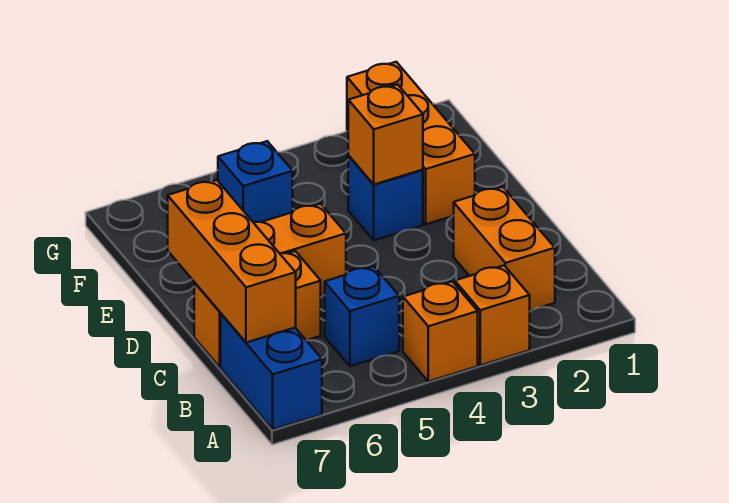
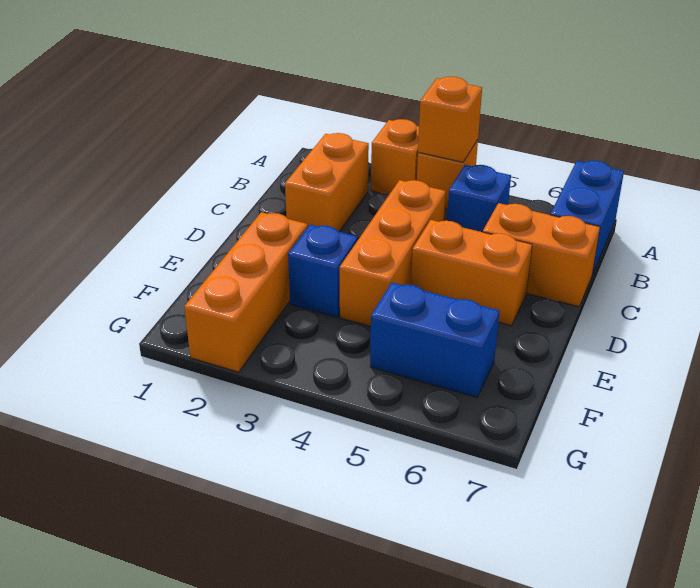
orange 1x3 brick [168,180,296,343] -> orange 1x3 brick moved to [340,180,446,326]
orange 1x1 brick [348,85,423,184] -> orange 1x1 brick moved to [418,77,482,162]
blue 1x1 brick [218,141,293,222] -> blue 1x2 brick [370,282,500,397]

